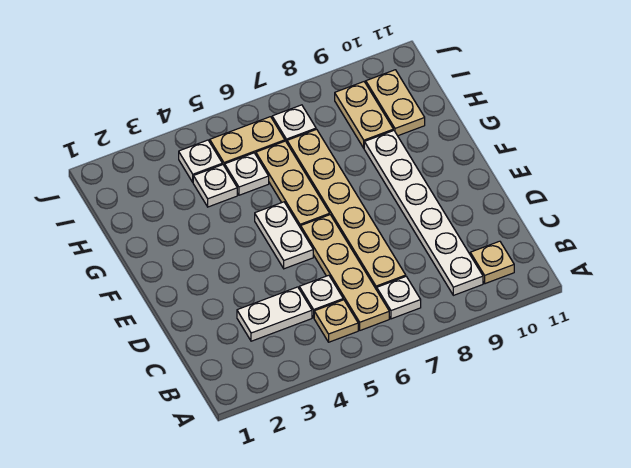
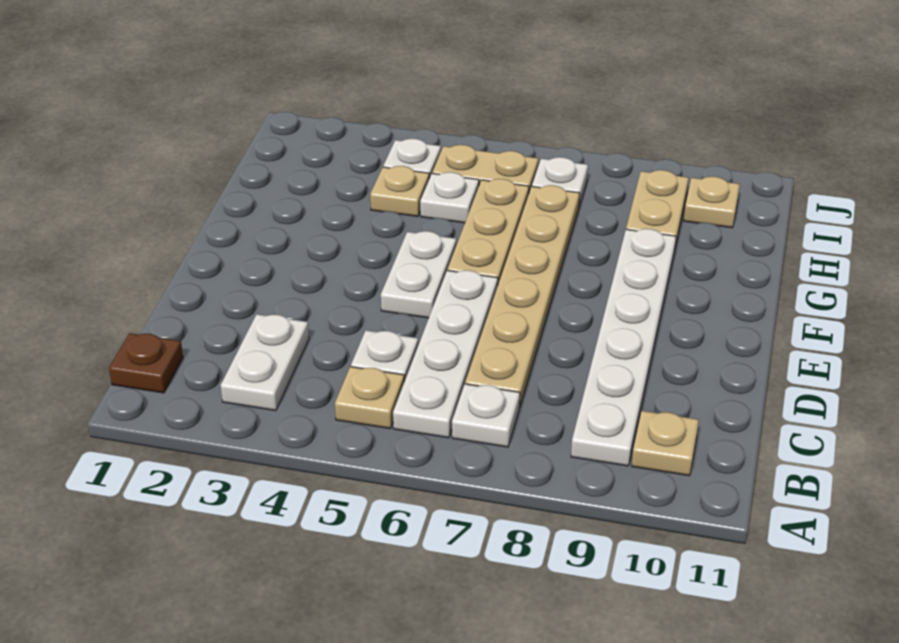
none -> brown 1x1 plate [109,333,183,393]
tan 1x4 plate [301,215,389,330] -> white 1x4 plate [393,270,498,438]
white 1x2 plate [237,287,312,341] -> white 1x2 plate turned to [221,314,309,411]
white 1x1 plate [193,165,237,207] -> tan 1x1 plate [370,166,429,217]
tan 1x2 plate [366,70,425,136] -> tan 1x1 plate [684,177,740,228]

